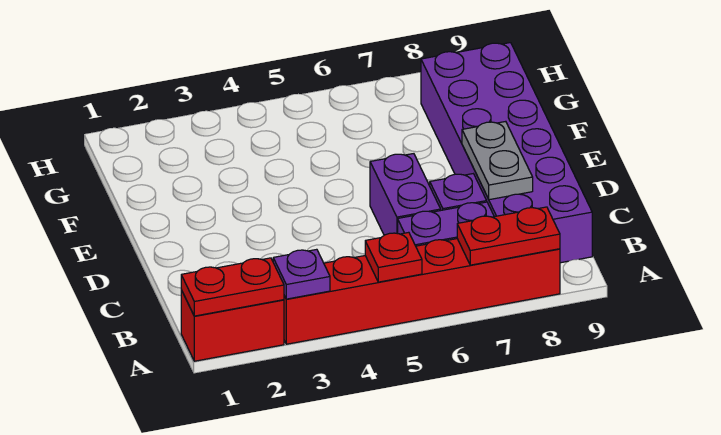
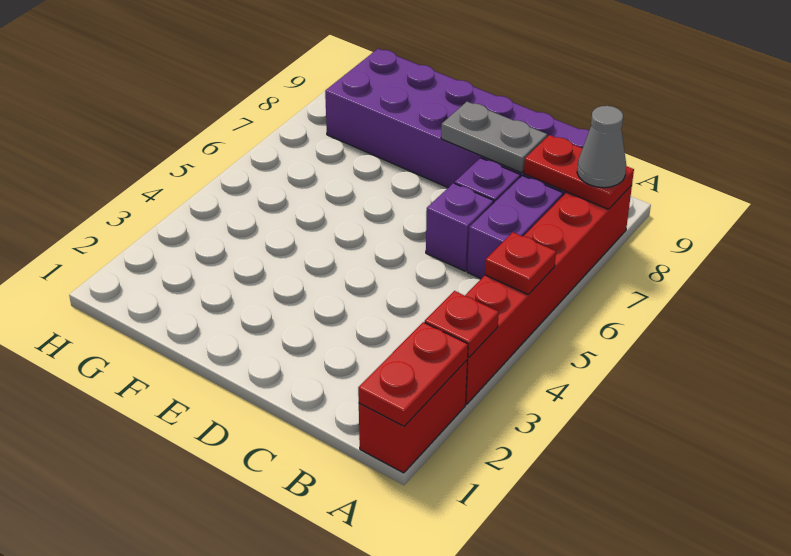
purple 1x1 plate [273,249,330,299] -> red 1x1 plate [425,291,499,358]
red 1x2 plate [457,207,560,265] -> red 1x2 plate turned to [524,135,634,209]
none -> grey 1x1 cone [577,106,626,188]
purple 1x2 brick [370,154,441,235] -> purple 1x1 brick [426,183,494,271]

